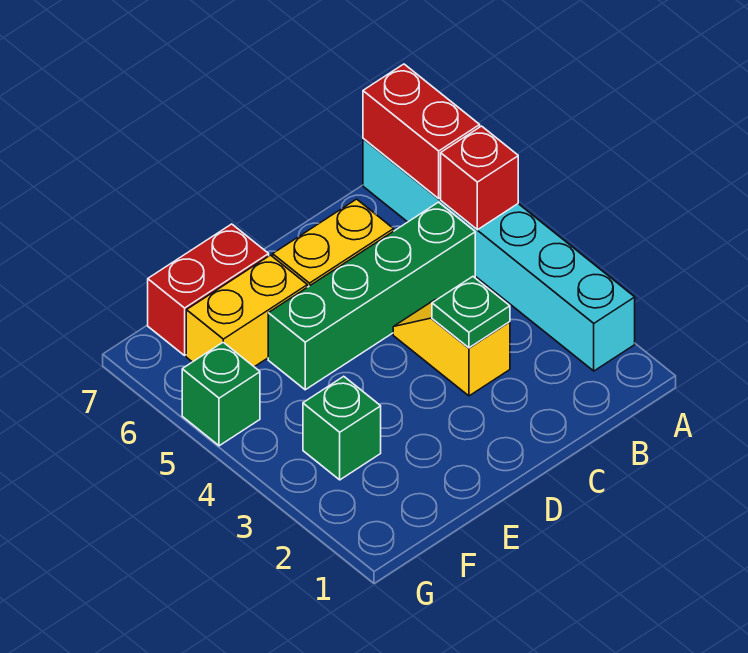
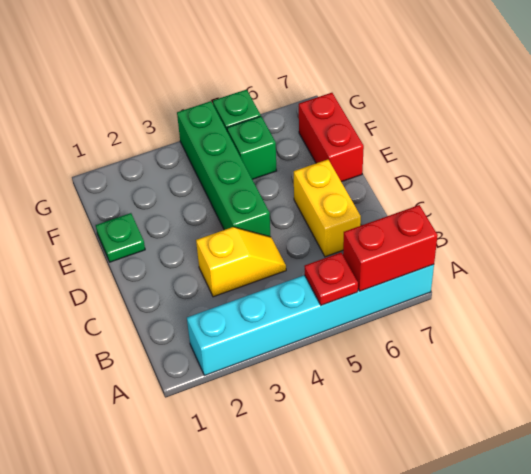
red 1x1 brick [441,126,518,230] -> red 1x1 plate [304,253,358,305]
green 1x4 brick [268,202,475,390] -> green 1x4 brick moved to [177,101,271,237]
green 1x1 plate [432,277,510,348] -> green 1x1 plate moved to [96,213,145,262]
yellow 1x2 brick [186,255,307,367] -> none
green 1x1 brick [303,376,381,480] -> green 1x1 brick moved to [227,116,277,179]

